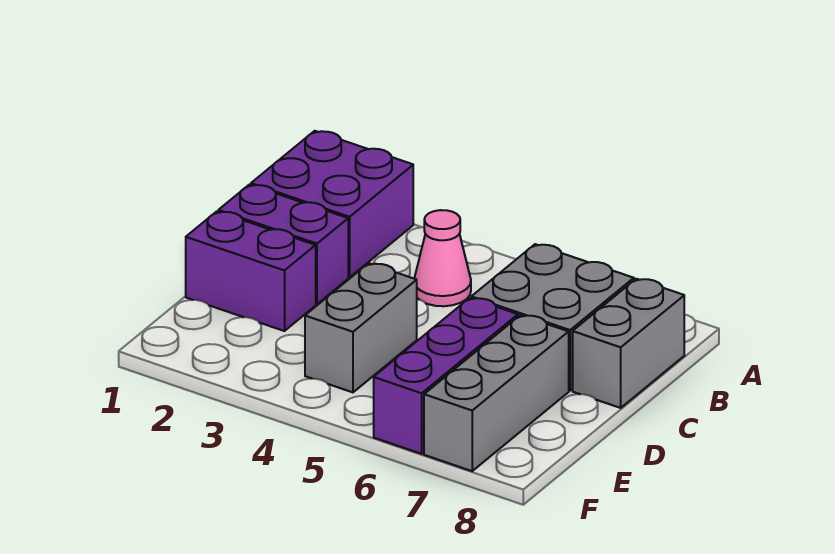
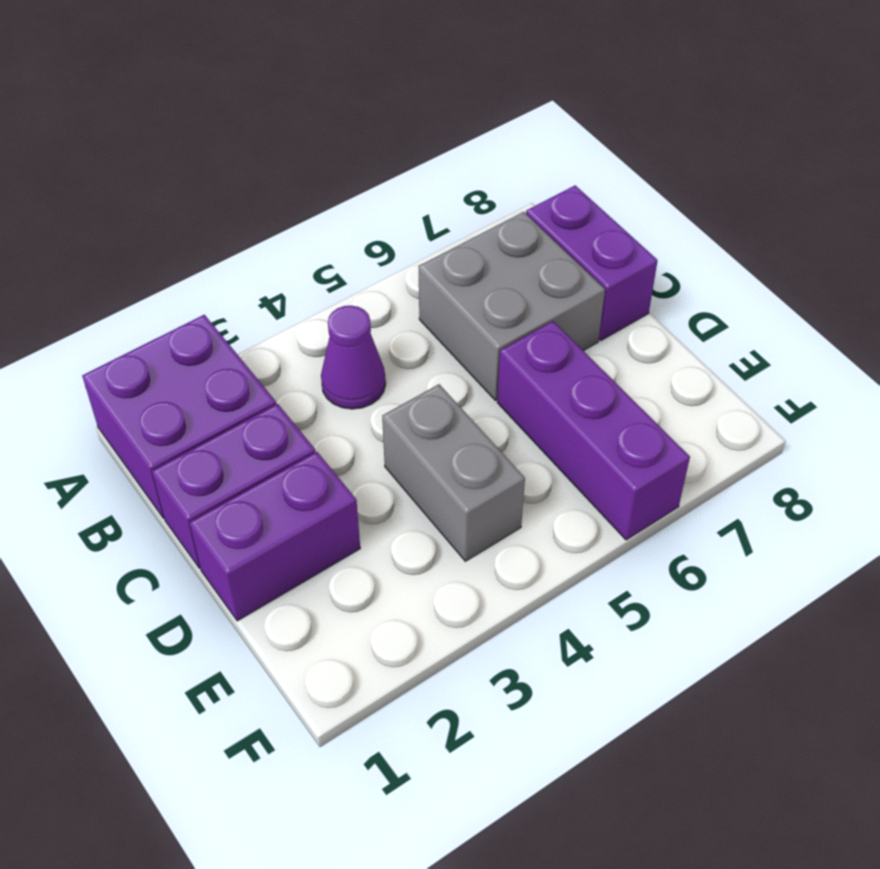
pink 1x1 cone [414,210,471,306] -> purple 1x1 cone [321,306,386,409]
grey 1x2 brick [573,279,684,408] -> purple 1x2 brick [526,185,658,340]
grey 1x3 brick [424,315,569,471] -> none

